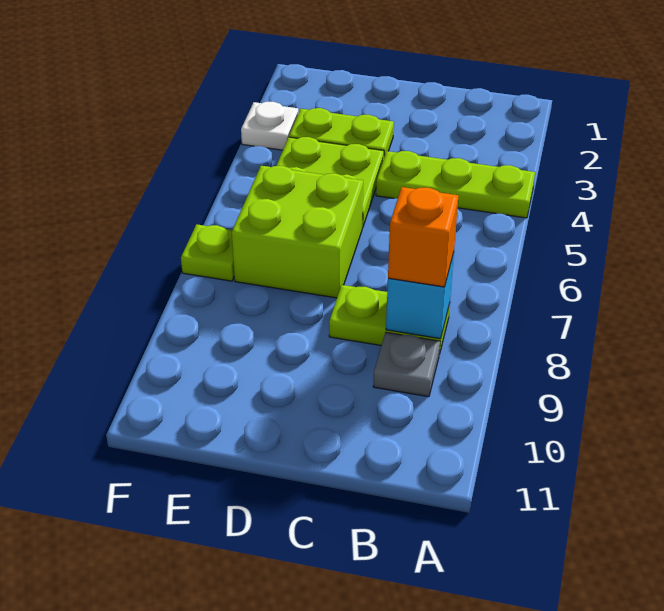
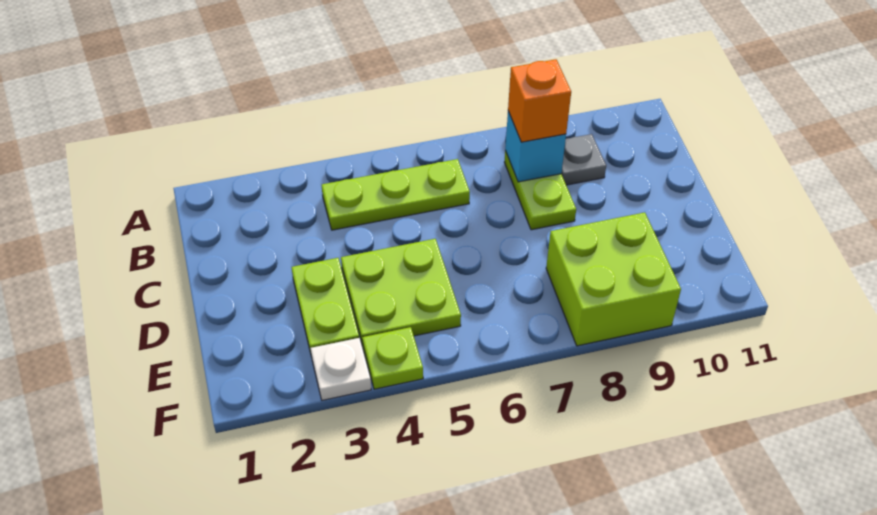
lime 1x3 plate [376,151,535,218] -> lime 1x3 plate turned to [322,159,470,230]
lime 2x2 brick [232,166,363,298] -> lime 2x2 brick moved to [546,212,681,346]
lime 1x1 plate [181,224,234,281] -> lime 1x1 plate moved to [362,327,423,389]

